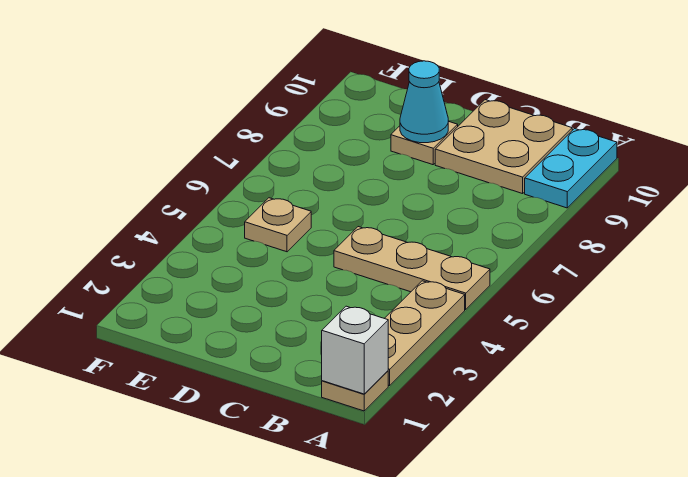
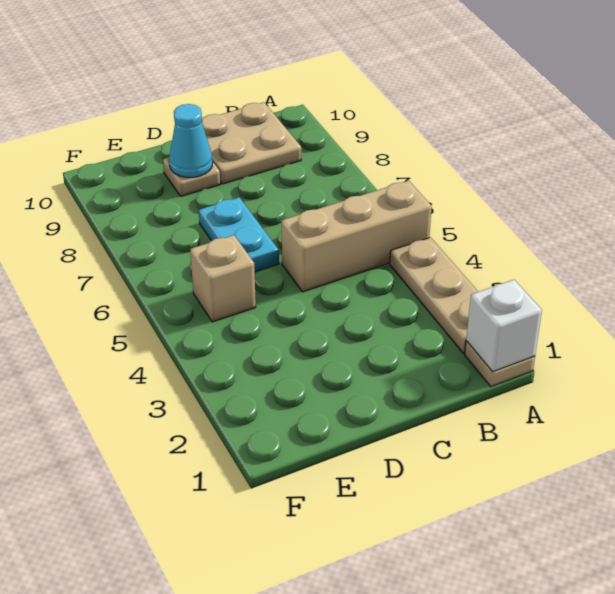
tan 1x3 plate [334,227,490,309] -> tan 1x3 brick [281,181,432,292]
cyan 1x2 plate [525,129,617,208] -> cyan 1x2 plate moved to [199,197,279,272]
tan 1x1 plate [245,198,311,252] -> tan 1x1 brick [190,235,256,322]

